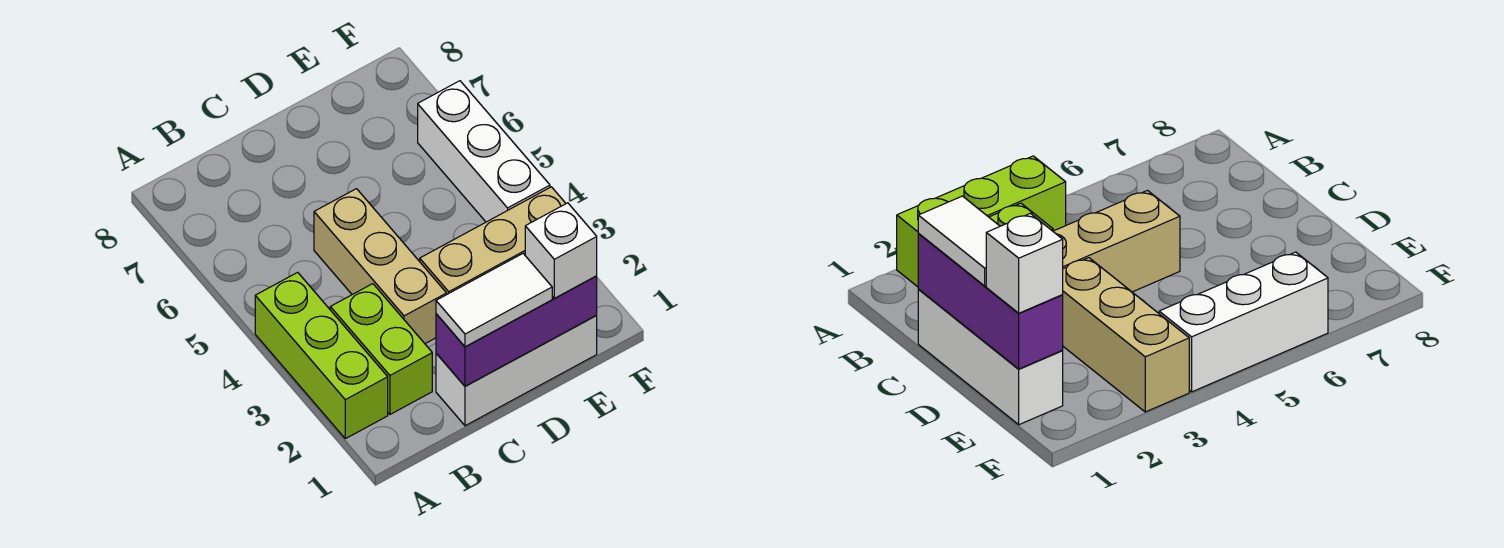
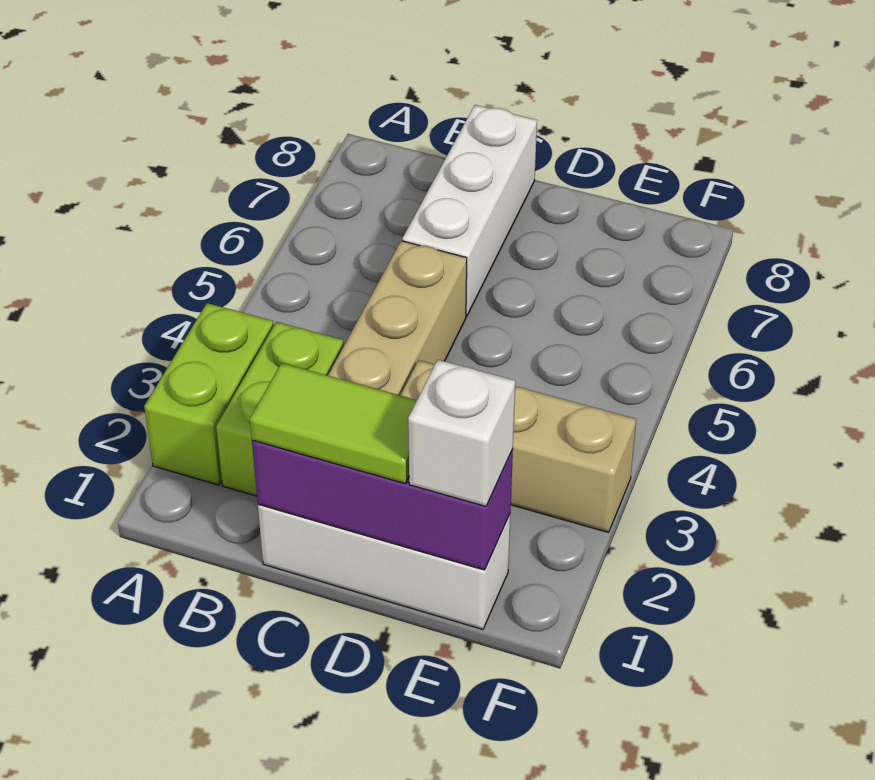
lime 1x3 brick [255,272,388,439] -> lime 1x2 brick [144,303,273,485]
white 1x2 tile [436,254,552,347] -> lime 1x2 tile [250,363,417,483]
white 1x3 brick [418,81,550,222] -> white 1x3 brick moved to [402,105,537,316]

